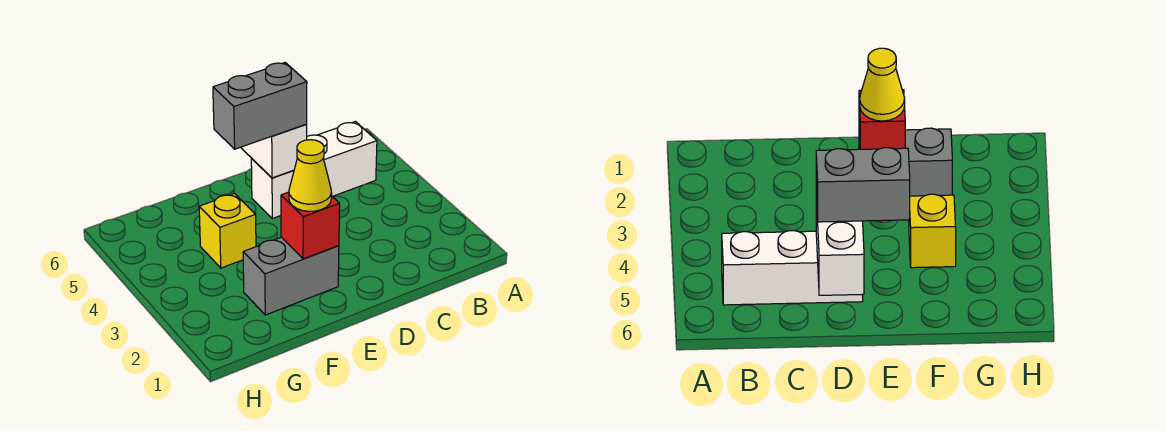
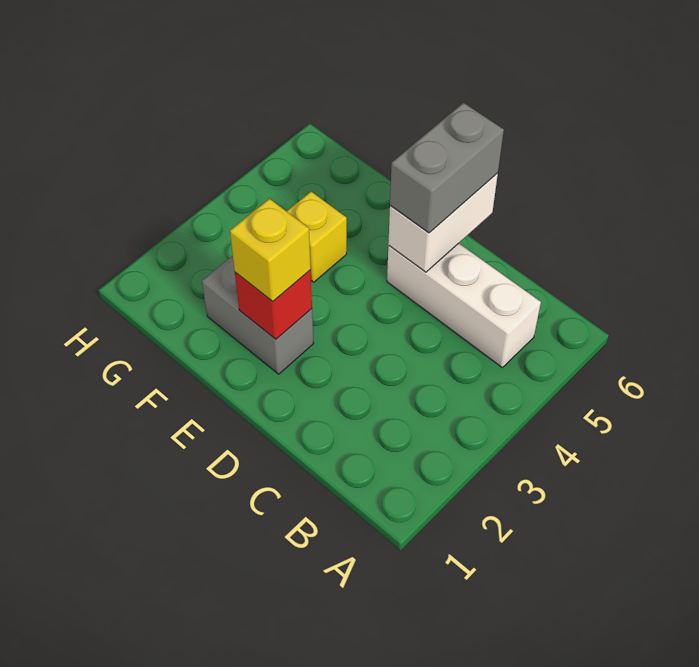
grey 1x2 brick [213,63,307,149] -> grey 1x2 brick turned to [390,103,504,233]
yellow 1x1 cone [289,140,332,211] -> yellow 1x1 brick [230,199,311,301]

